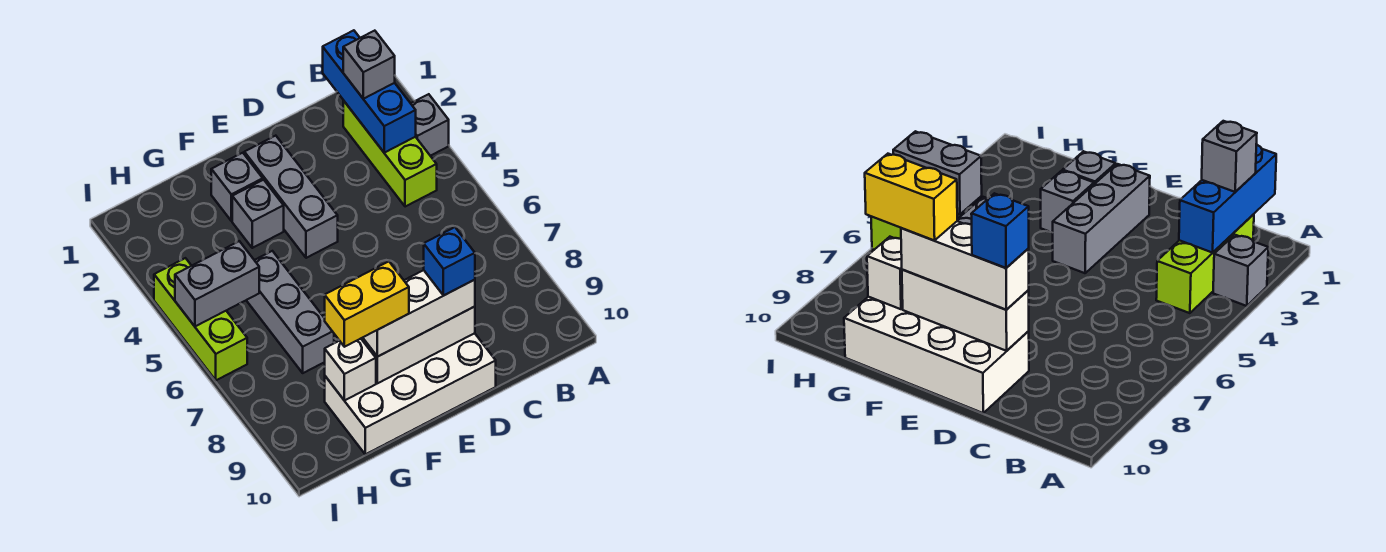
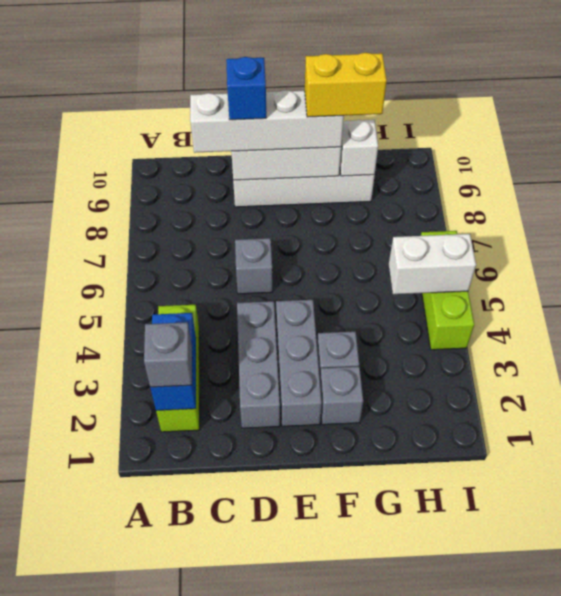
grey 1x1 brick [411,94,449,156] -> grey 1x1 brick moved to [235,238,273,294]
blue 1x3 brick [323,30,416,153] -> blue 1x2 brick [150,313,196,411]
white 1x3 brick [363,270,475,357] -> white 1x4 brick [190,90,344,153]
grey 1x3 brick [246,251,334,373] -> grey 1x3 brick moved to [237,301,280,428]
grey 1x2 brick [175,241,259,326] -> white 1x2 brick [389,234,476,294]

